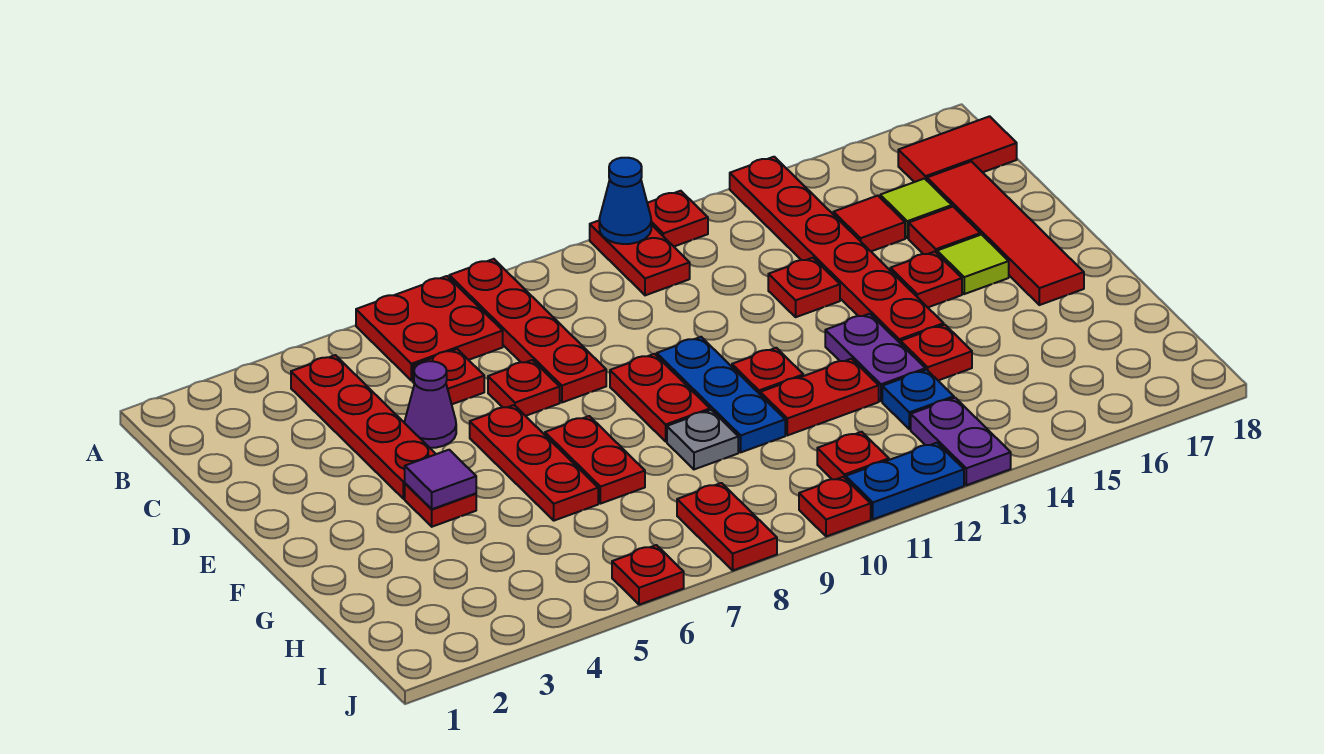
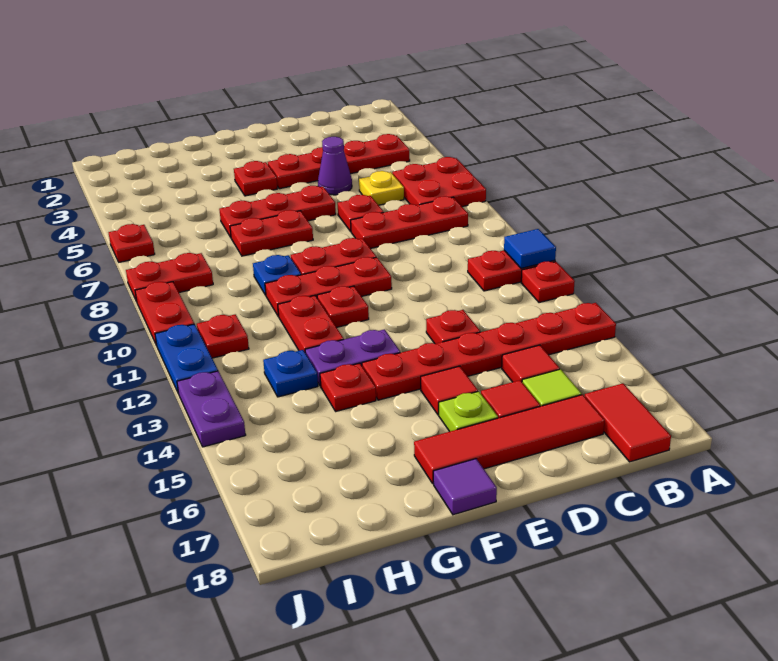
red 1x4 plate [449,259,606,402] -> red 1x3 plate [351,196,468,249]
blue 1x1 cone [599,158,651,244] -> blue 1x1 tile [504,229,556,268]
red 1x1 plate [413,349,484,404] -> yellow 1x1 plate [359,171,404,205]
blue 1x3 plate [657,337,785,452] -> red 1x3 plate [265,257,392,316]
red 1x1 plate [890,252,962,307] -> red 1x1 tile [421,366,478,415]
lime 1x1 tile [937,235,1009,294] -> lime 1x1 plate [439,391,498,432]
purple 1x1 tile [405,450,476,509] -> purple 1x1 tile moved to [433,459,497,515]
grey 1x1 plate [667,410,738,469] -> blue 1x1 plate [253,255,301,295]
purple 1x2 plate [911,398,1011,485] -> purple 1x2 plate turned to [177,371,246,447]
red 1x1 plate [799,477,871,536] -> red 1x2 plate [135,282,194,346]

